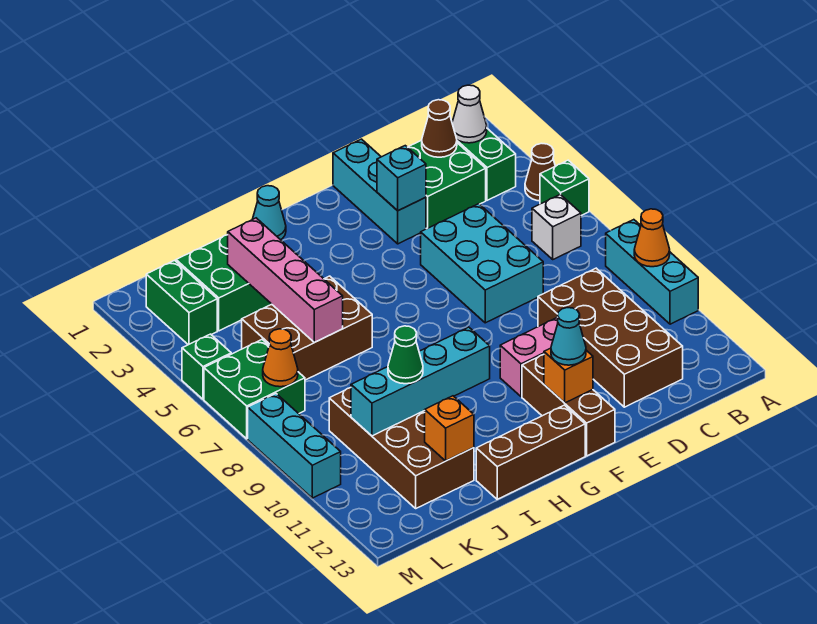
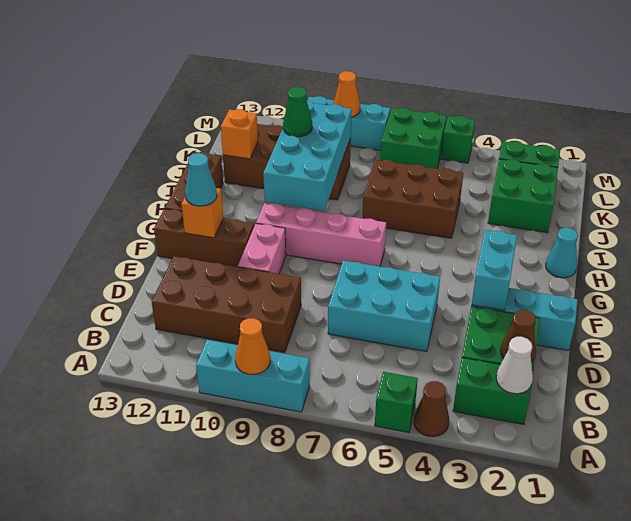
white 1x1 brick [532,194,581,259] -> none
cyan 1x1 brick [377,146,426,211] -> cyan 1x2 brick [472,230,517,310]
cyan 1x4 brick [351,327,490,436] -> cyan 2x4 brick [263,100,352,211]
brown 2x3 brick [242,276,372,380] -> brown 2x3 brick turned to [362,160,463,238]
pink 1x4 brick [228,218,343,342] -> pink 1x4 brick moved to [256,203,386,267]
orange 1x1 cone [263,329,298,387] -> orange 1x1 cone moved to [333,71,360,117]

